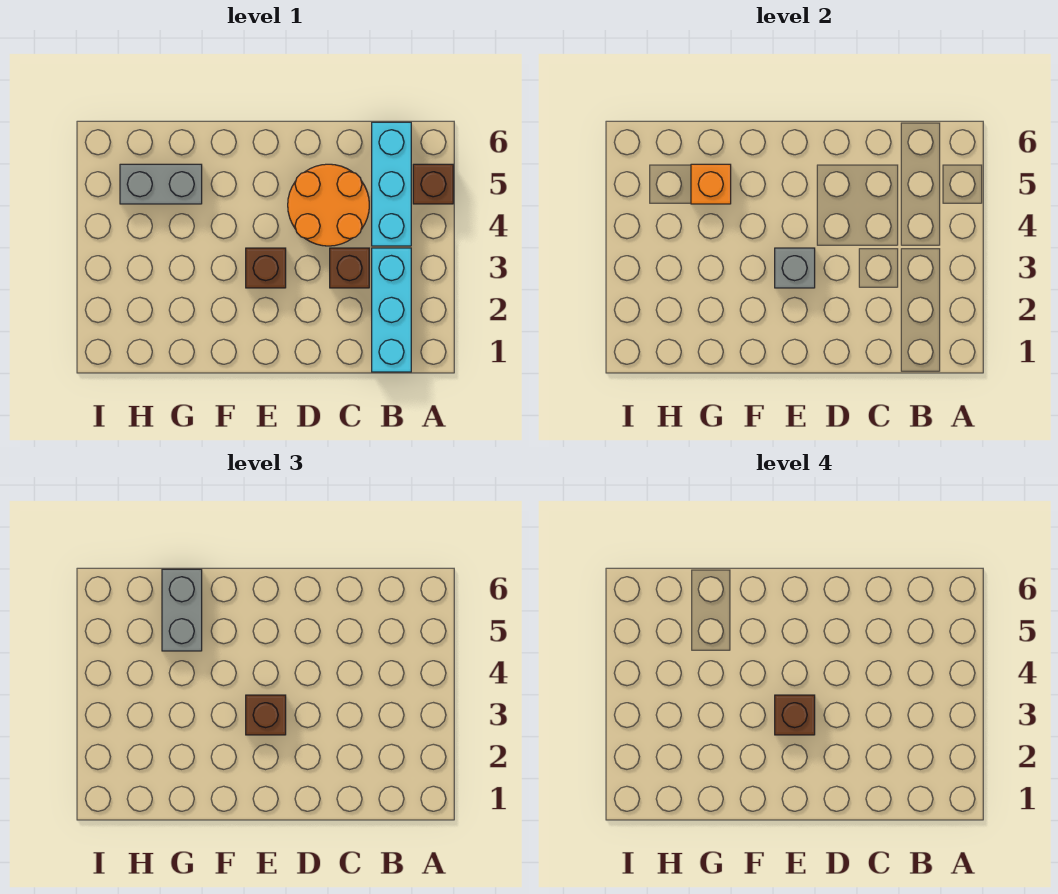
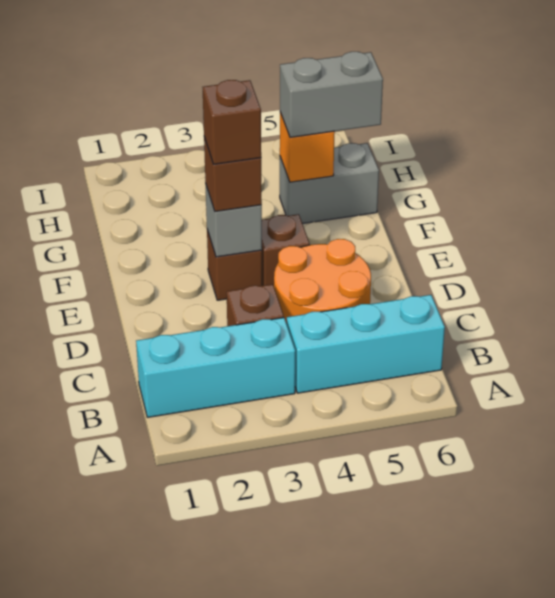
brown 1x1 brick [413,164,453,204] -> brown 1x1 brick moved to [262,214,310,286]
grey 1x2 brick [120,164,202,204] -> grey 1x2 brick turned to [280,143,379,224]

